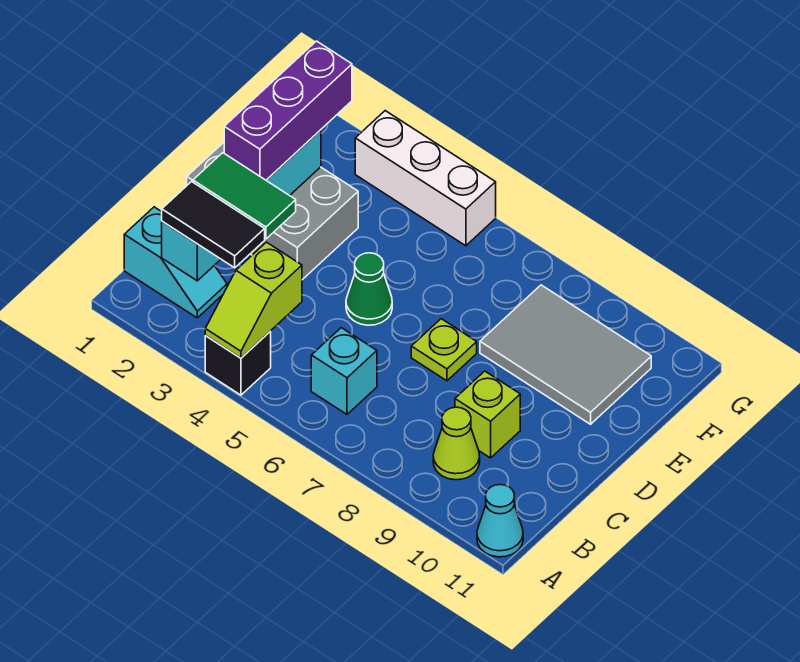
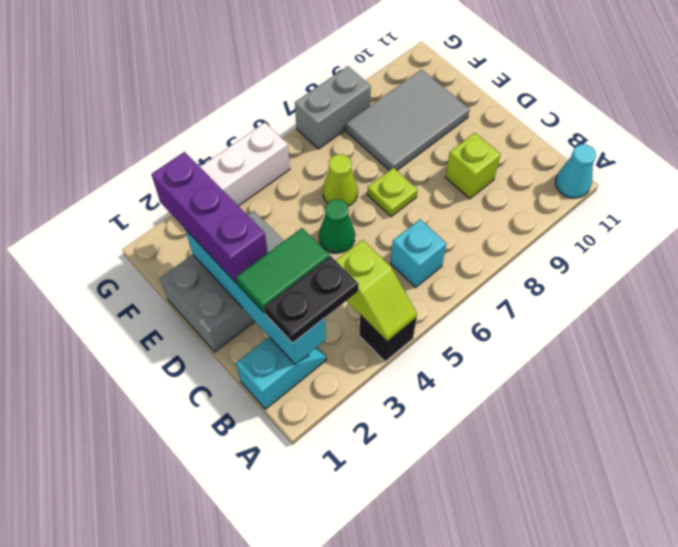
black 1x2 tile [162,182,265,268] -> black 1x2 plate [264,256,358,343]
lime 1x1 cone [433,407,480,480] -> lime 1x1 cone moved to [323,154,358,206]
none -> grey 1x2 brick [295,66,371,149]

